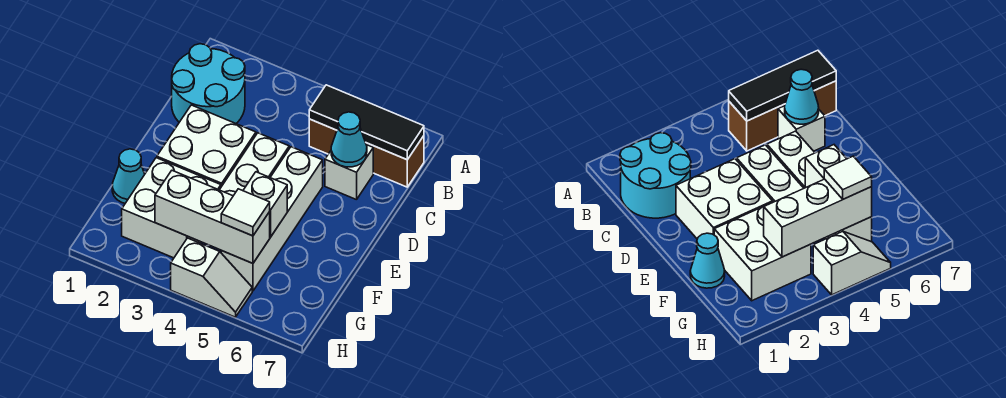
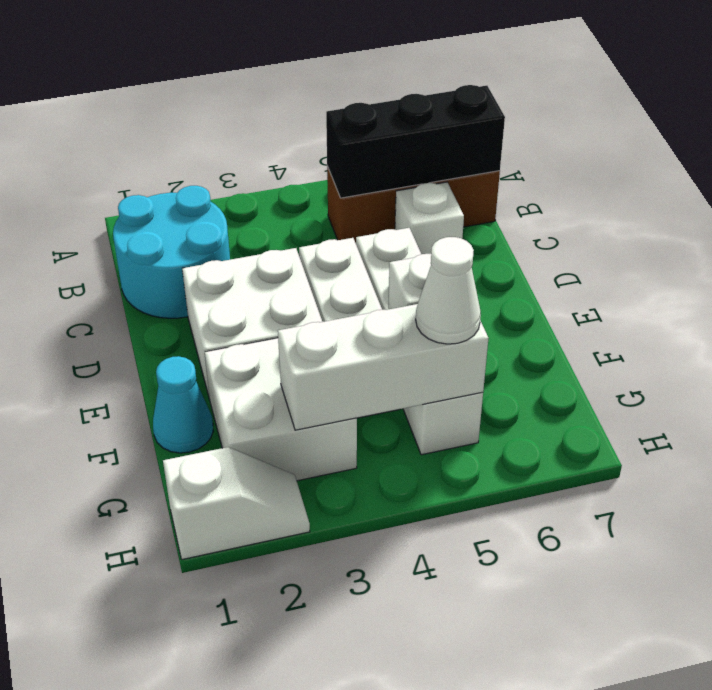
black 1x3 tile [309,85,424,160] -> black 1x3 brick [326,85,505,198]
cyan 1x1 cone [331,112,367,167] -> none
white 1x1 tile [221,189,270,236] -> white 1x1 cone [416,237,481,344]
white 1x2 slope [171,238,252,317] -> white 1x2 slope moved to [163,447,310,559]

